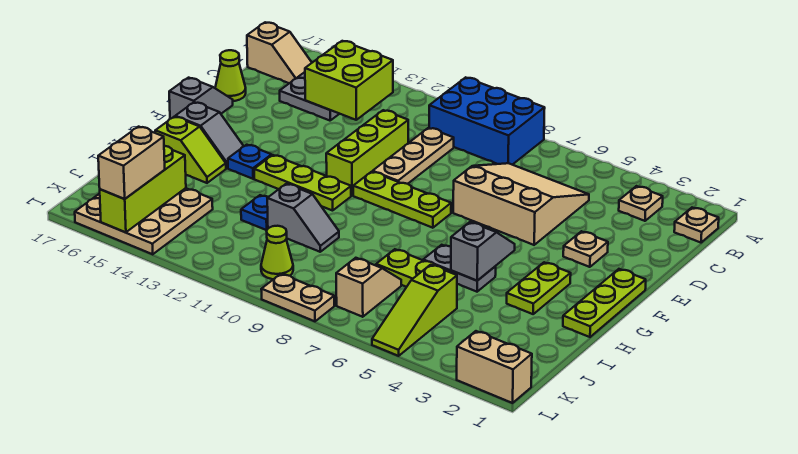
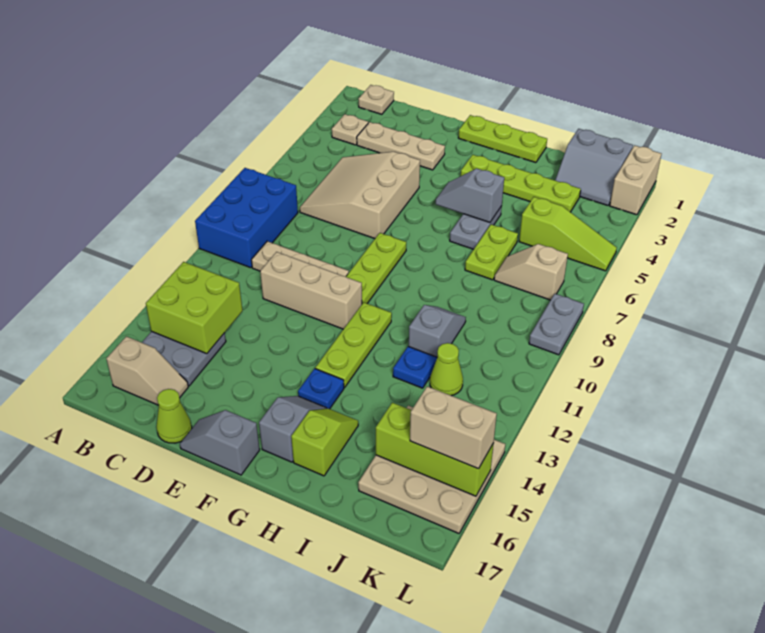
tan 1x2 slope [247,22,312,83] -> tan 1x2 slope turned to [106,336,188,405]
lime 1x3 brick [326,110,408,196] -> tan 1x3 brick [260,252,362,329]
tan 1x1 plate [563,231,608,267] -> tan 1x3 plate [357,122,445,170]
lime 1x2 plate [507,262,571,314] -> lime 1x4 plate [461,155,581,212]
none -> grey 2x2 slope [555,129,633,205]
lime 1x1 cone [261,226,293,279] -> lime 1x1 cone moved to [430,343,463,396]
tan 1x2 plate [261,274,334,321] -> grey 1x2 plate [529,294,584,355]

